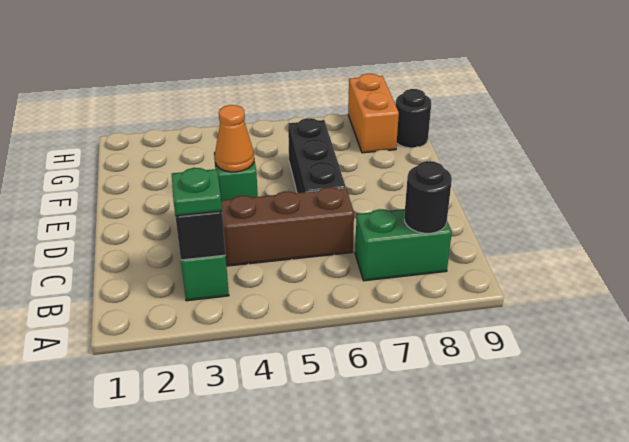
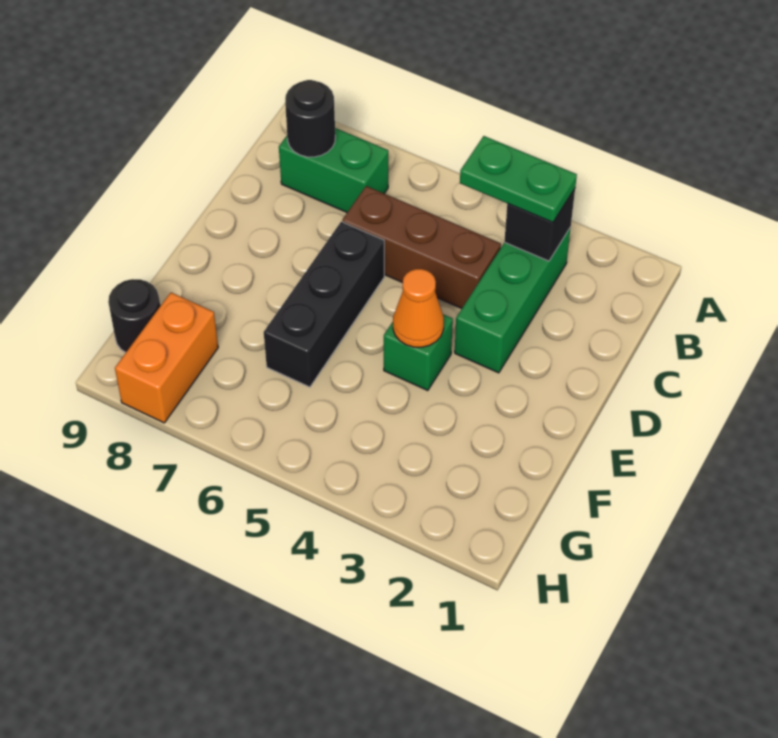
green 1x1 plate [172,168,222,216] -> green 1x2 plate [460,136,577,222]

